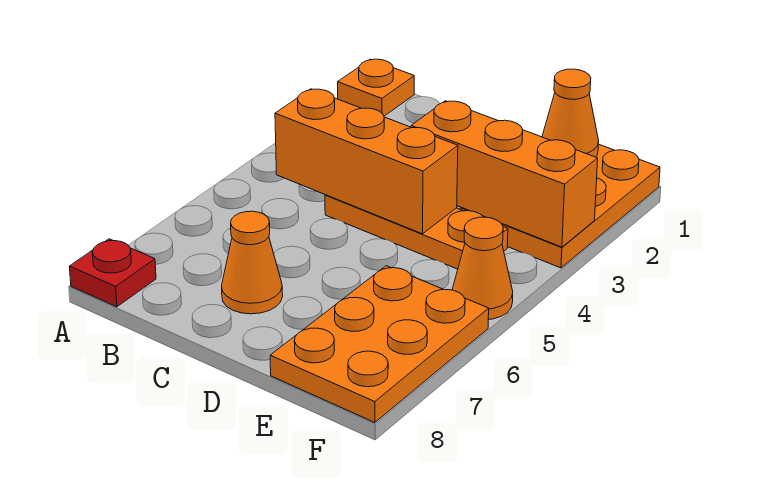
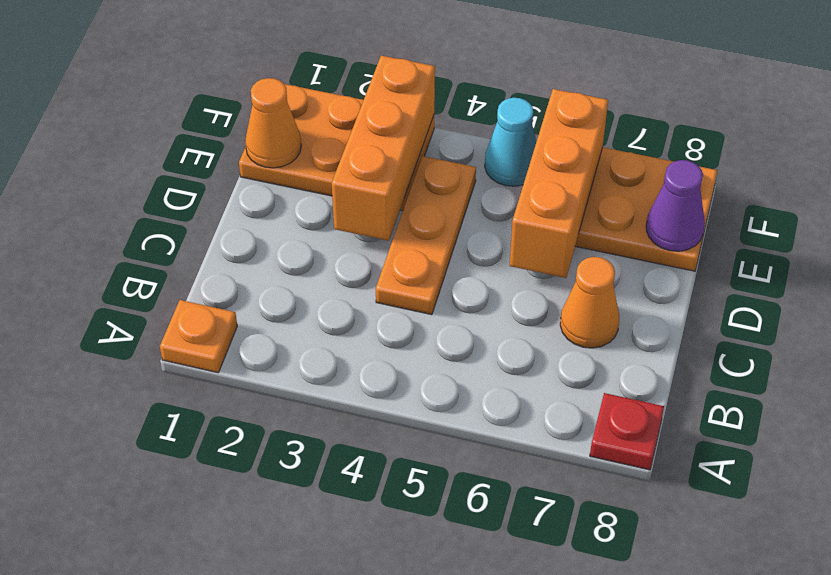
orange 1x3 brick [275,89,458,234] -> orange 1x3 brick moved to [510,89,608,278]
none -> purple 1x1 cone [646,160,705,251]
orange 1x1 cone [452,217,513,320] -> cyan 1x1 cone [485,98,536,186]

